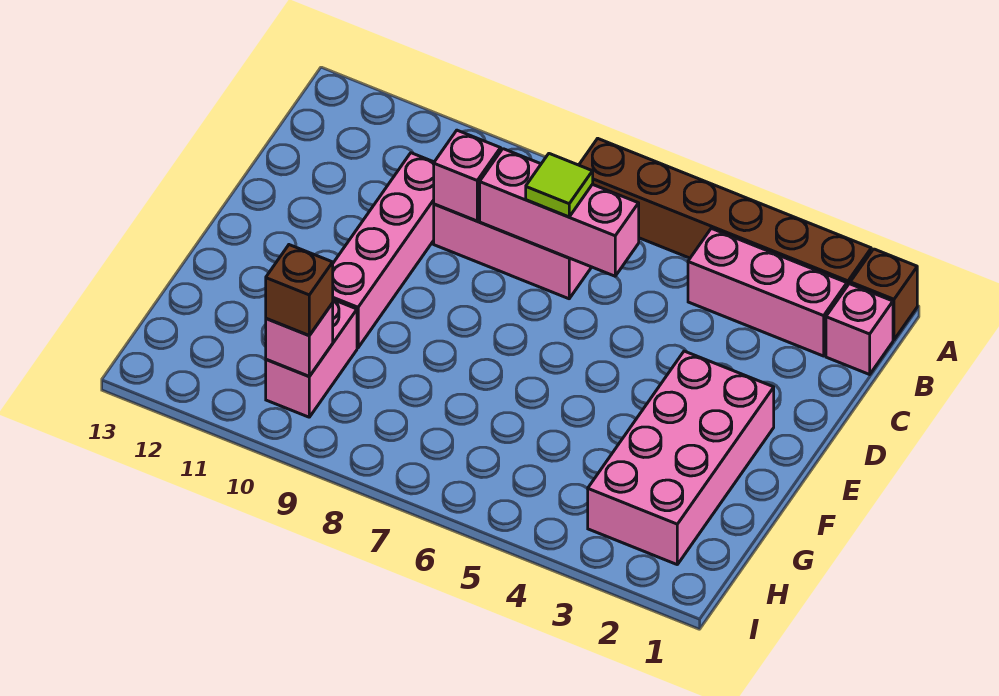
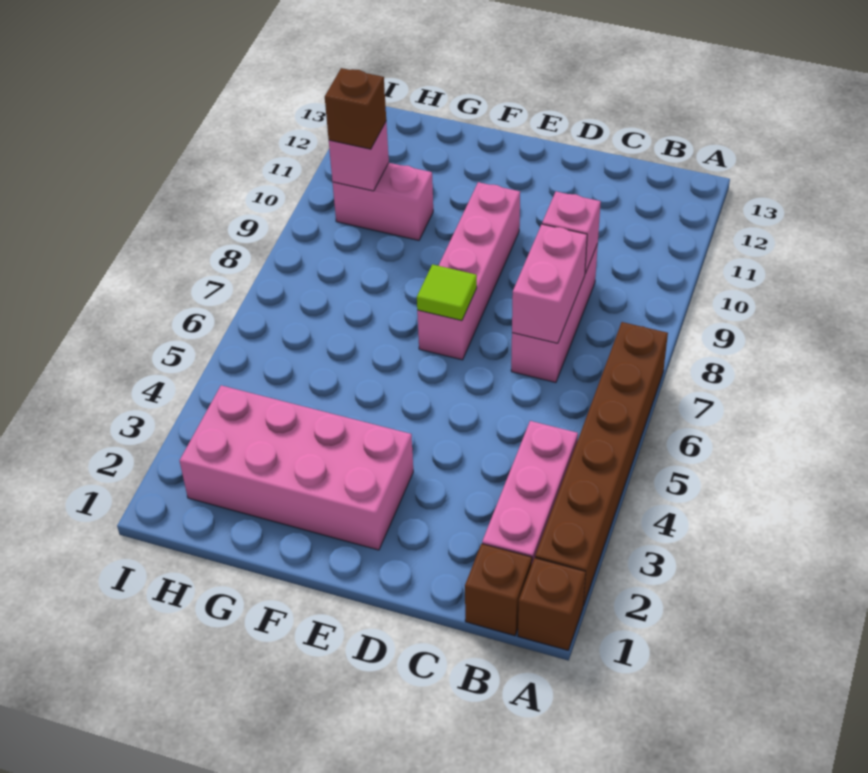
pink 1x1 brick [826,284,893,374] -> brown 1x1 brick [465,544,532,636]
pink 1x3 brick [480,149,639,276] -> pink 1x2 brick [512,224,587,343]
lime 1x1 tile [526,154,593,217] -> lime 1x1 tile moved to [417,264,477,321]
pink 1x4 brick [333,153,434,348] -> pink 1x4 brick turned to [417,182,520,360]

